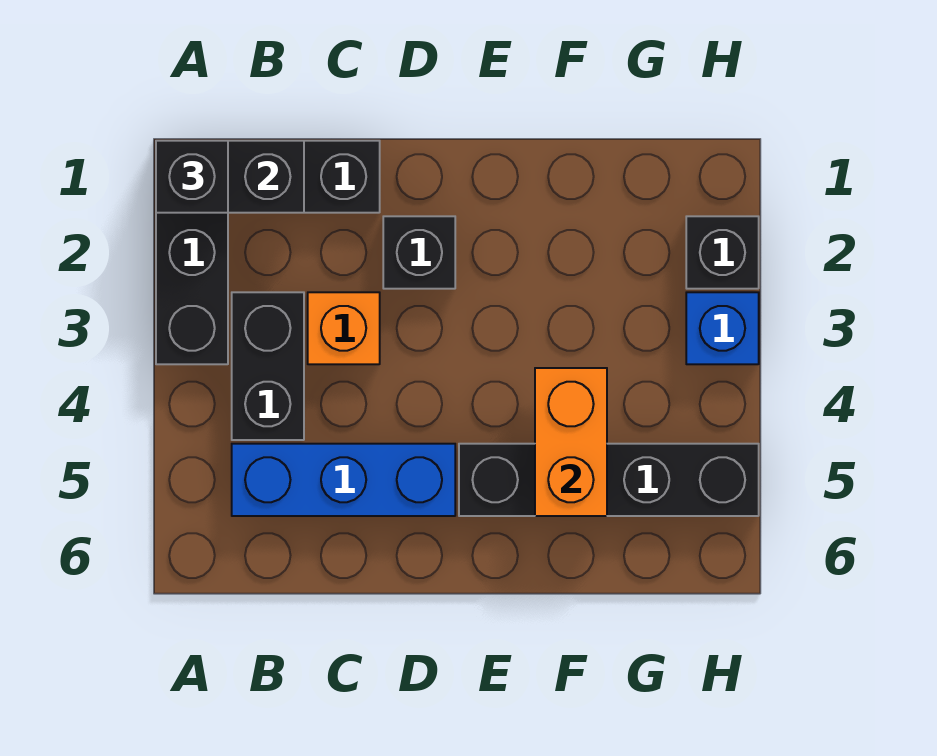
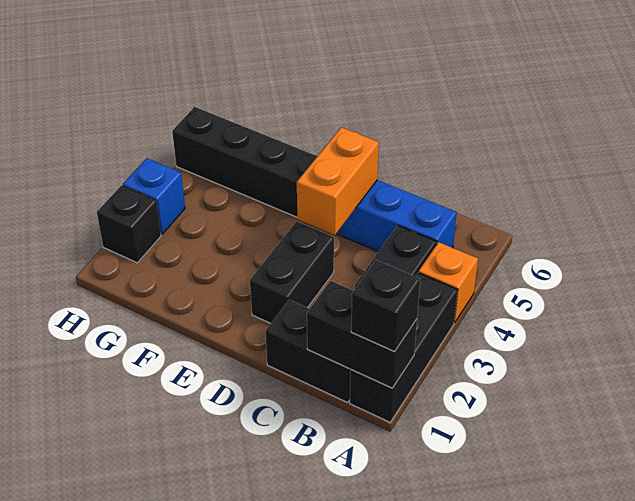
orange 1x1 brick [308,292,380,364] -> orange 1x1 brick moved to [418,242,478,323]
black 1x1 brick [383,216,455,289] -> black 1x2 brick [250,221,334,323]
orange 1x2 brick [535,368,607,516] -> orange 1x2 brick moved to [297,127,379,235]

